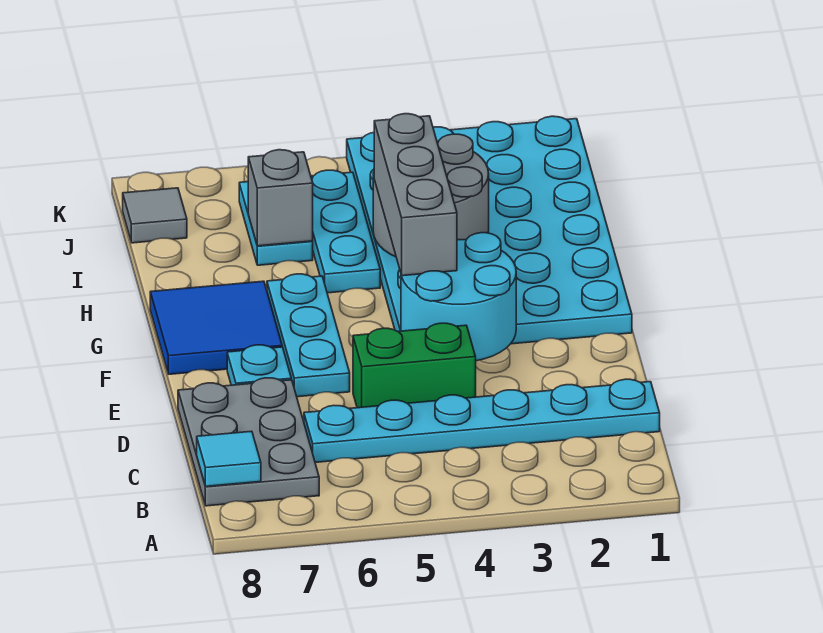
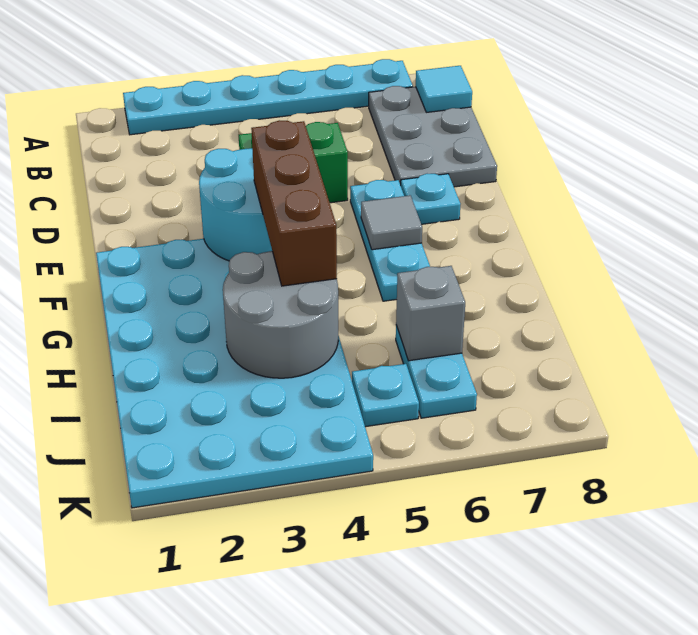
cyan 1x6 plate [304,379,660,462] -> cyan 1x6 plate moved to [123,59,413,135]
grey 1x3 brick [374,114,457,276] -> brown 1x3 brick [251,120,337,286]
blue 2x2 tile [150,281,282,374] -> none
cyan 1x3 plate [311,170,380,293] -> cyan 1x1 plate [352,364,419,427]
grey 1x1 tile [123,188,187,243] -> grey 1x1 tile moved to [361,195,422,250]

